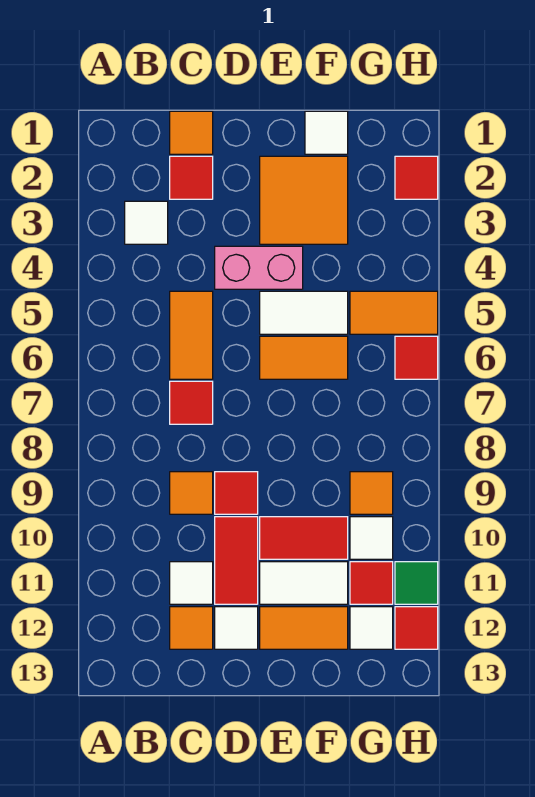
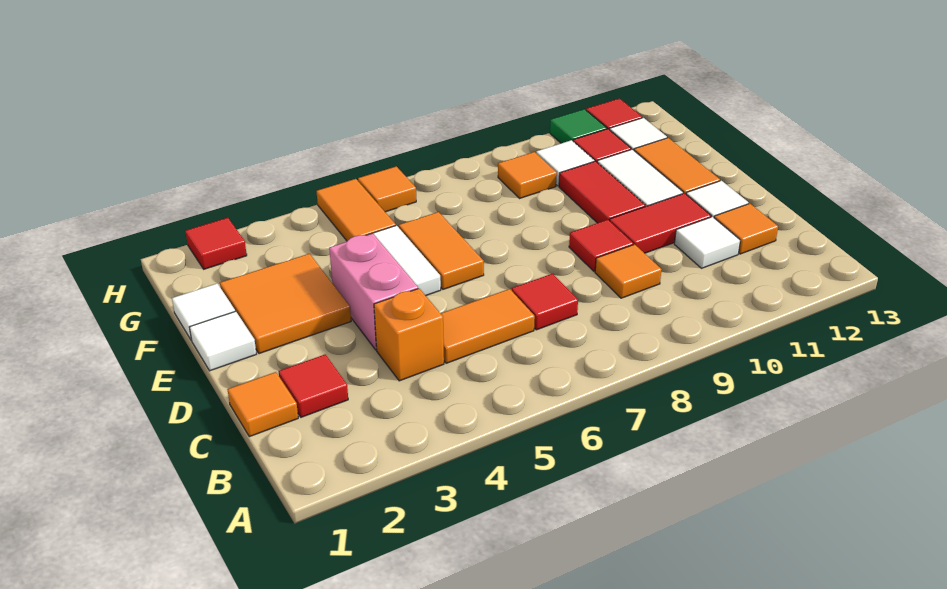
white 1x1 tile [125,201,168,244] -> white 1x1 tile moved to [190,311,256,371]
none -> orange 1x1 brick [374,289,444,381]
red 1x1 tile [395,336,438,379] -> orange 1x1 tile [358,166,416,212]

